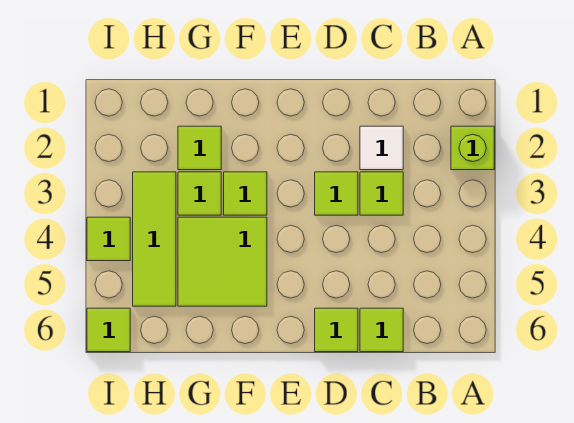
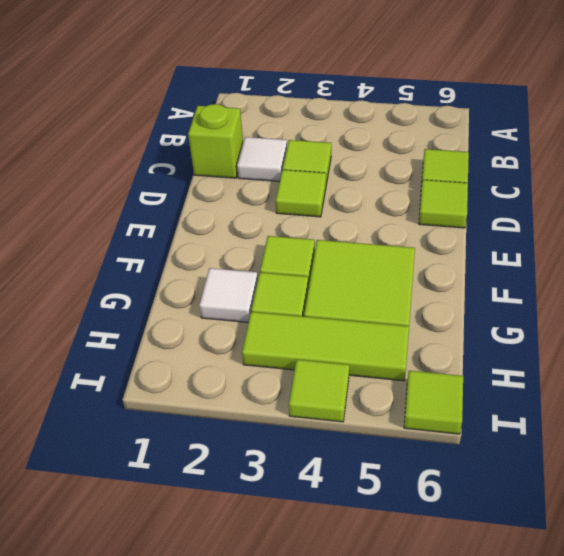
lime 1x1 brick [451,126,494,170] -> lime 1x1 brick moved to [188,104,243,178]
lime 1x1 tile [178,126,221,170] -> white 1x1 tile [199,268,258,322]

